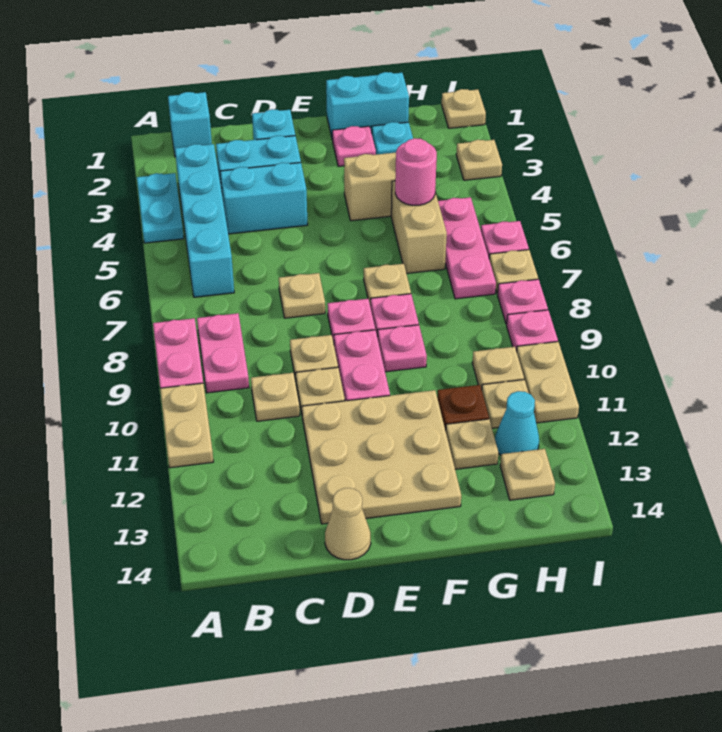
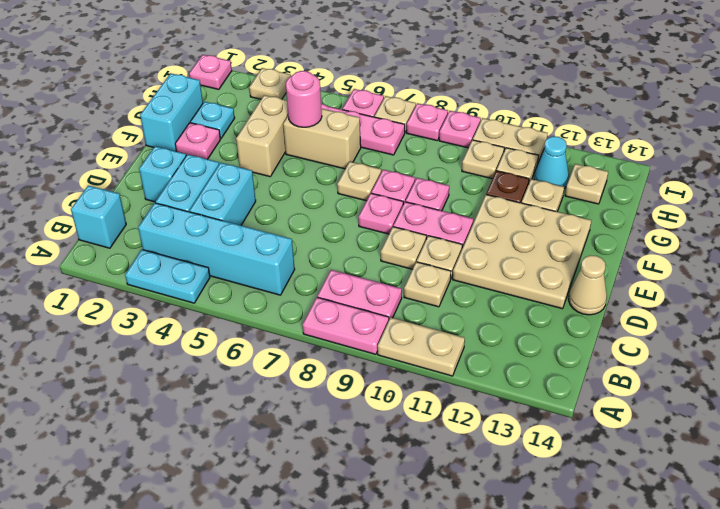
tan 1x1 plate [279,273,325,318] -> none
tan 1x1 plate [442,89,486,128] -> pink 1x1 plate [189,55,232,89]

